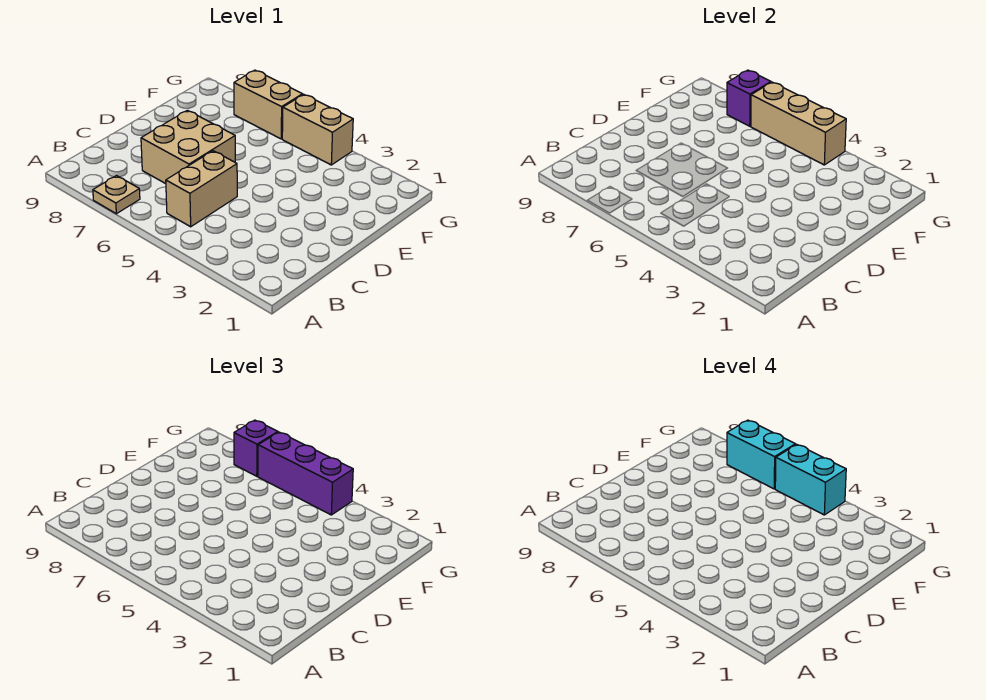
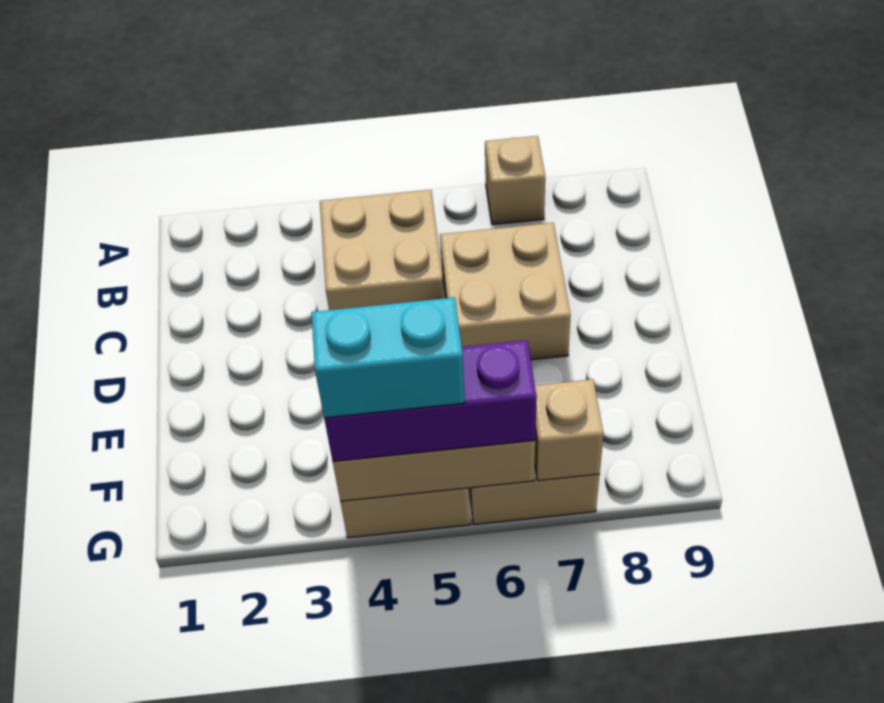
tan 1x1 plate [93,176,140,214] -> tan 1x1 brick [485,136,545,225]
tan 1x2 brick [166,151,237,227] -> tan 2x2 brick [320,190,444,310]
cyan 1x2 brick [727,420,796,489] -> none
purple 1x1 brick [727,70,771,126] -> tan 1x1 brick [535,379,604,481]
purple 1x1 brick [234,420,278,476] -> none

